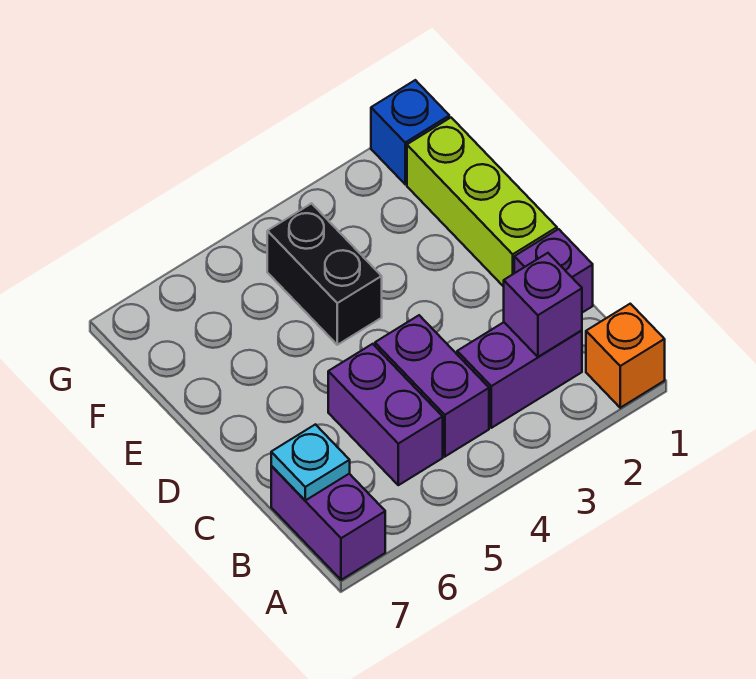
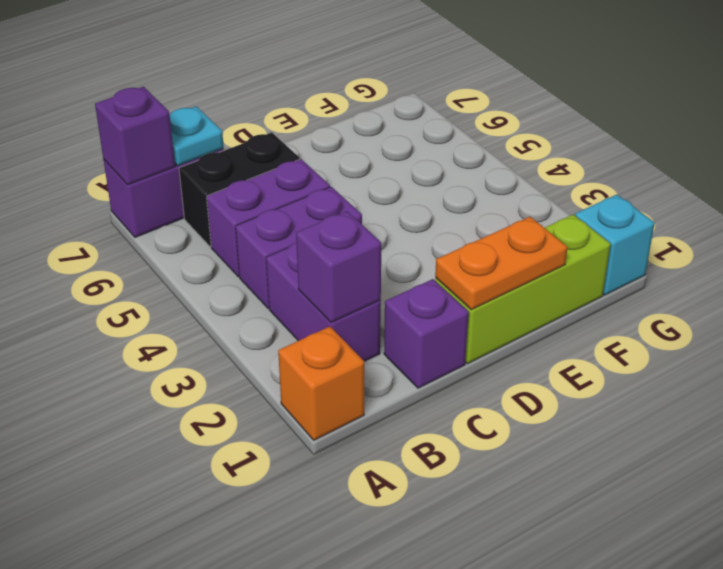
none -> purple 1x1 brick [95,87,175,185]
none -> orange 1x2 plate [435,217,567,310]
black 1x2 brick [267,203,382,345] -> black 1x2 brick moved to [179,133,300,247]
blue 1x1 brick [371,80,449,184] -> cyan 1x1 brick [575,194,655,295]

